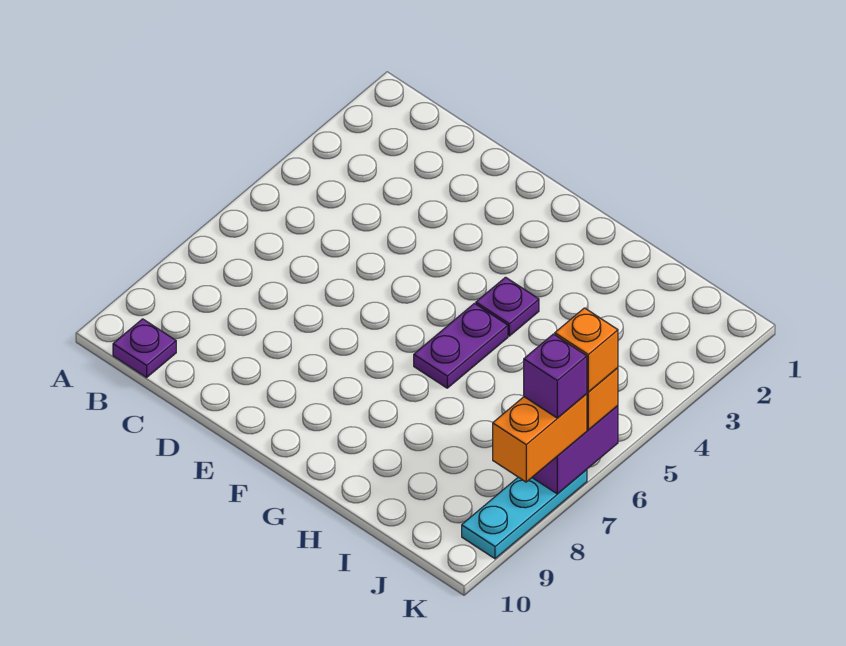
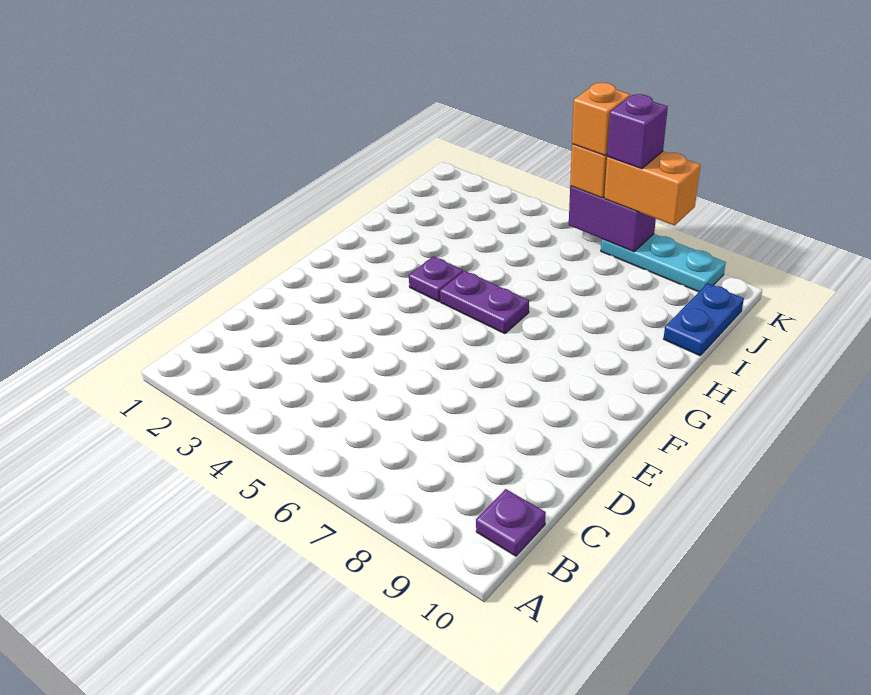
none -> blue 1x2 plate [664,284,744,356]

